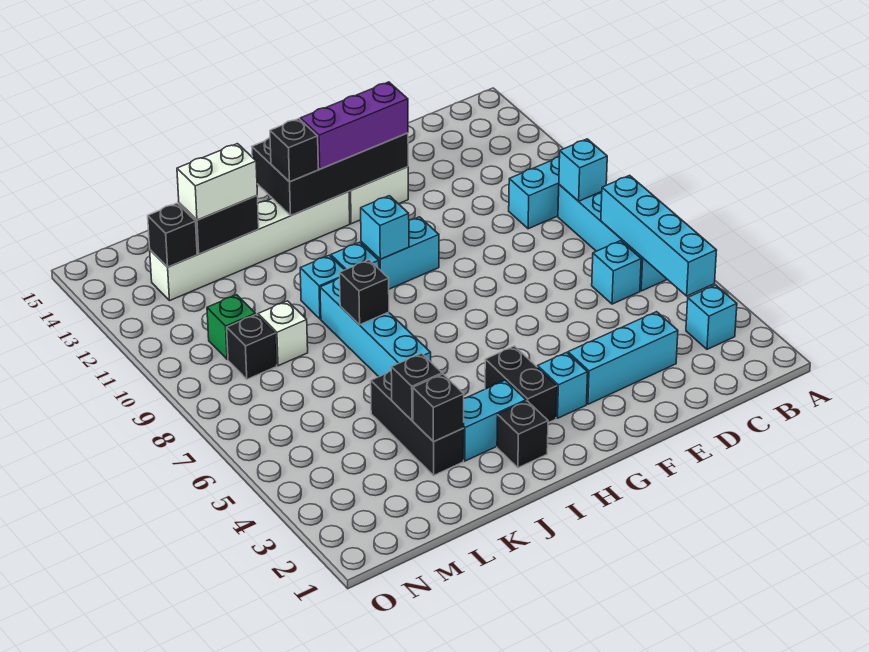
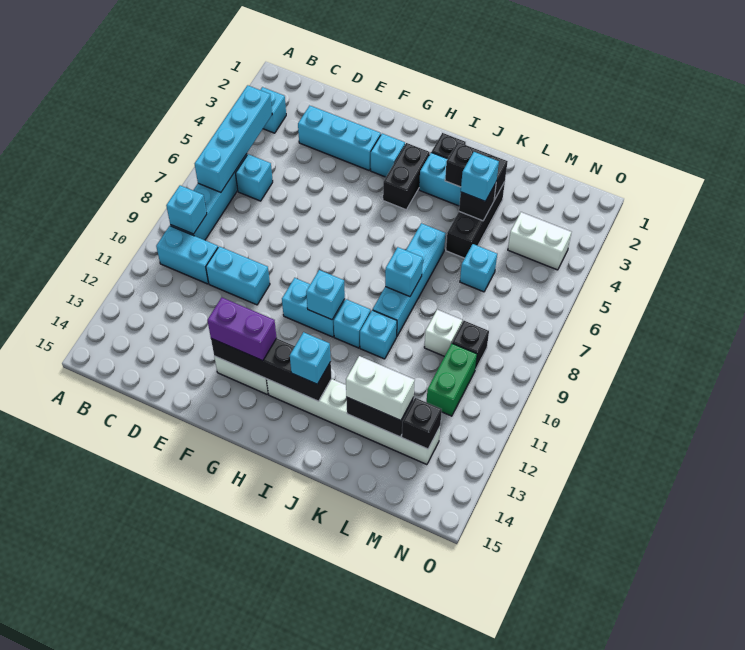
none -> cyan 1x2 brick [206,246,270,305]
black 2x4 brick [252,133,408,215] -> black 1x4 brick [211,338,332,401]
purple 1x3 brick [300,82,408,169] -> purple 1x2 brick [207,297,277,361]
black 1x1 brick [270,119,318,182] -> cyan 1x1 brick [290,332,331,384]
black 1x1 brick [339,260,389,325] -> cyan 1x1 brick [385,247,423,297]
black 1x1 brick [413,374,464,442] -> black 1x2 brick [445,142,508,200]
none -> cyan 1x1 brick [461,152,499,202]
none -> cyan 1x1 brick [460,244,497,292]
none -> white 1x2 brick [508,212,571,270]
green 1x1 brick [207,295,256,359] -> green 1x2 brick [427,344,477,416]

